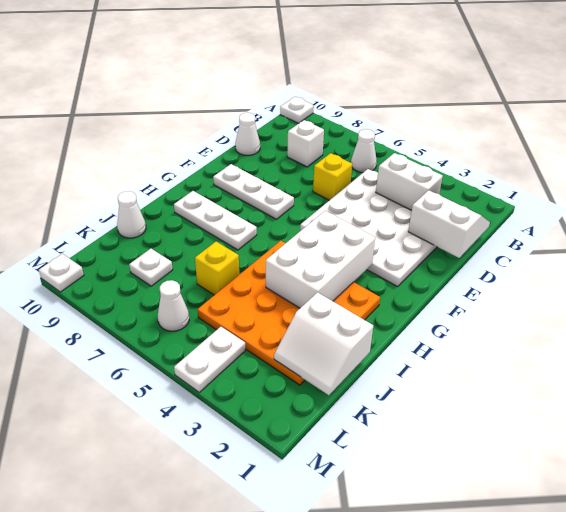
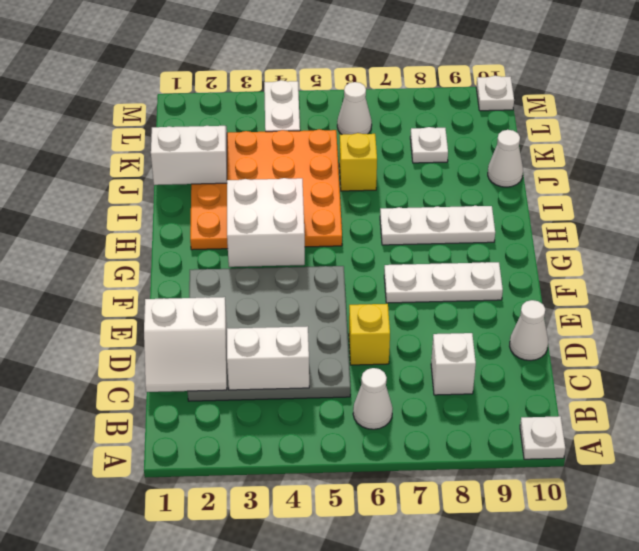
white 4x4 plate [300,169,437,287] -> grey 4x4 plate [188,266,350,401]
white 2x3 brick [266,211,375,308] -> white 2x2 brick [227,178,305,267]

